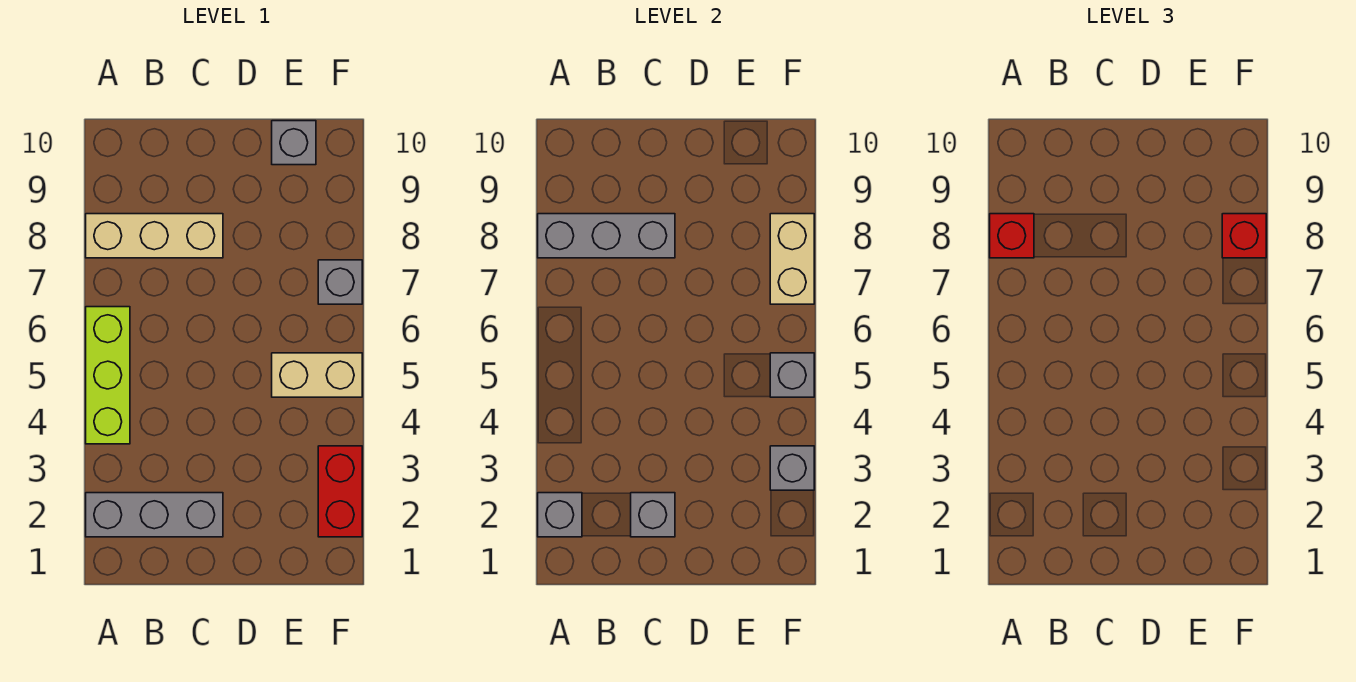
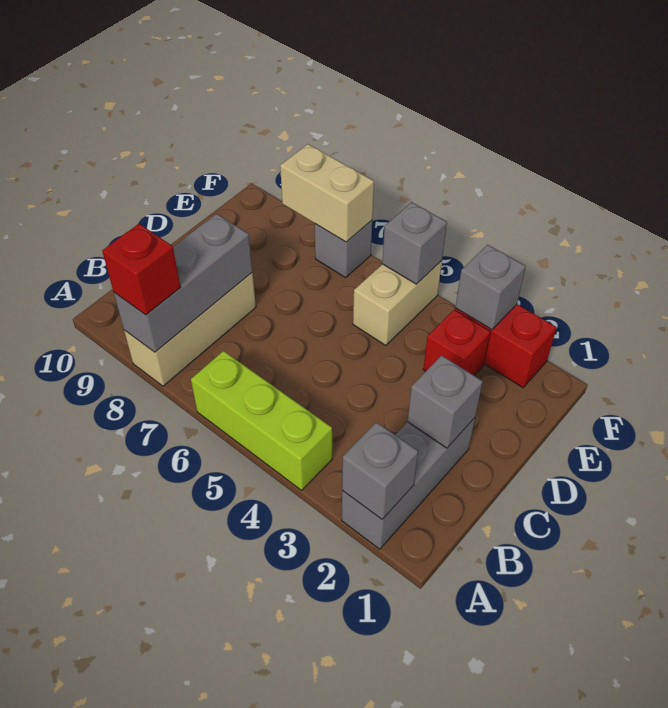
grey 1x1 brick [272,121,316,165] -> none
red 1x1 brick [1222,214,1266,258] -> red 1x1 brick moved to [423,310,491,376]

